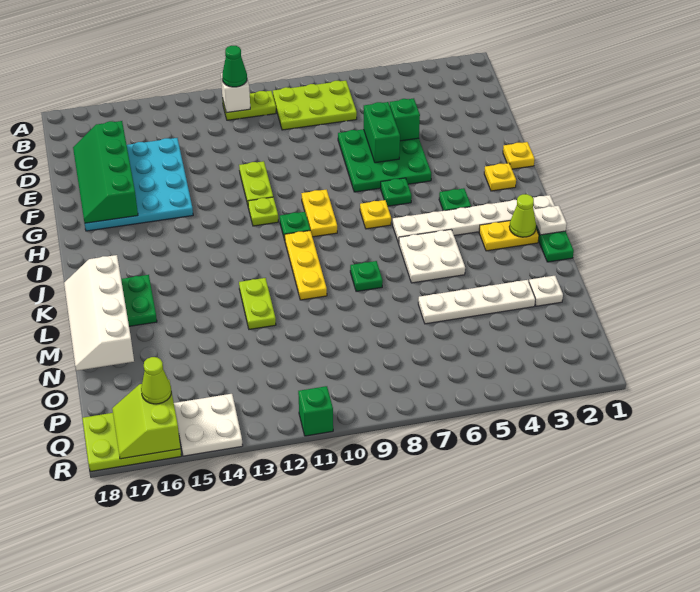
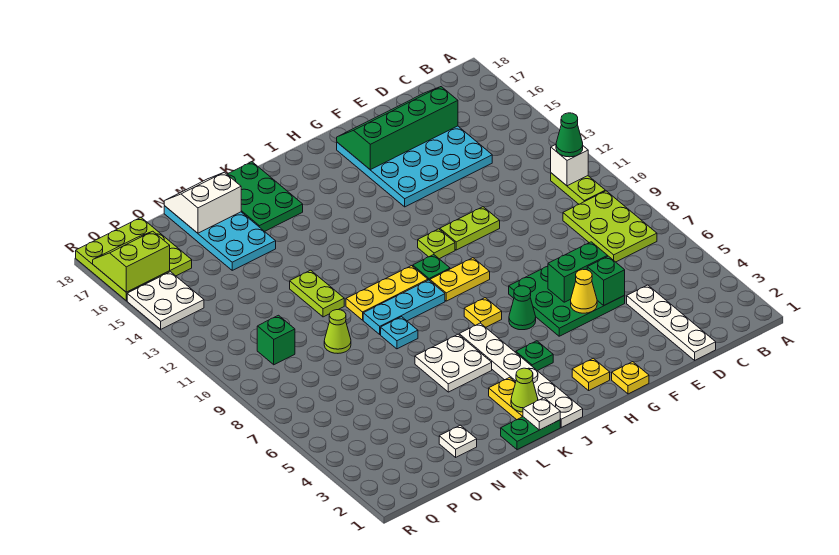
none -> yellow 1x1 cone [571,269,597,313]
green 1x1 plate [381,178,412,206] -> green 1x1 cone [509,286,536,330]
none -> cyan 1x3 plate [363,280,445,334]
white 2x4 slope [64,255,134,371] -> white 2x2 slope [164,172,241,233]
green 1x1 plate [350,261,383,291] -> cyan 1x1 plate [381,317,418,349]
lime 1x2 plate [239,278,276,329] -> lime 1x2 plate turned to [290,270,344,317]
none -> cyan 2x4 plate [164,206,276,270]
white 1x4 plate [418,280,536,324] -> white 1x4 plate moved to [627,285,716,360]
lime 2x3 plate [82,413,181,472] -> lime 3x3 plate [76,218,192,301]
lime 1x1 cone [141,357,171,404] -> lime 1x1 cone moved to [324,310,351,353]
green 1x1 brick [298,386,333,436] -> green 1x1 brick moved to [257,315,295,365]

